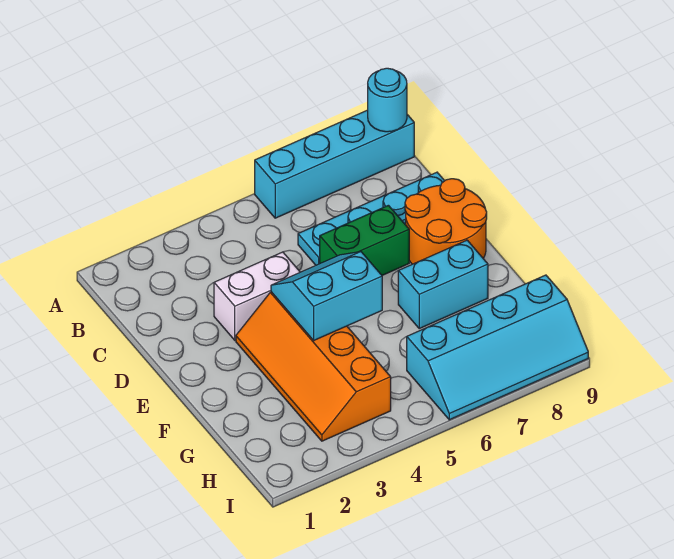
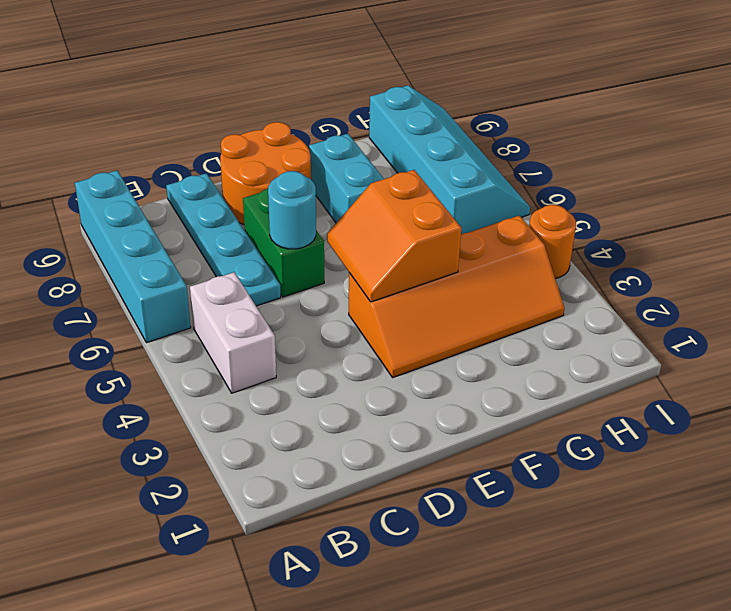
cyan 1x1 round brick [368,68,407,132] -> cyan 1x1 round brick moved to [268,171,316,249]
white 1x2 brick [214,252,300,340] -> white 1x2 brick moved to [190,272,276,393]
cyan 2x2 slope [271,252,382,340] -> orange 2x2 slope [327,170,461,302]
none -> orange 1x1 round brick [529,205,576,279]

